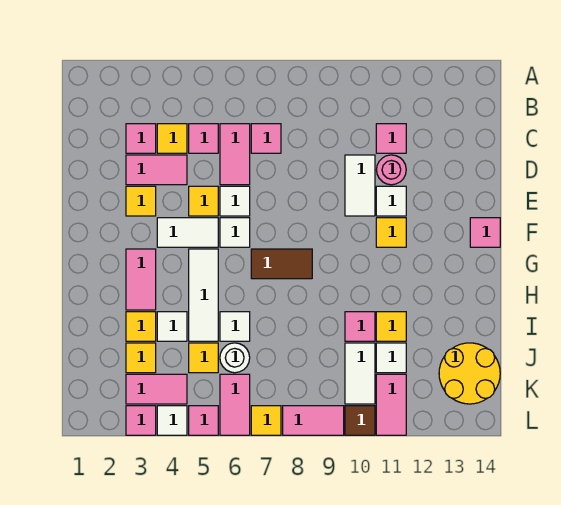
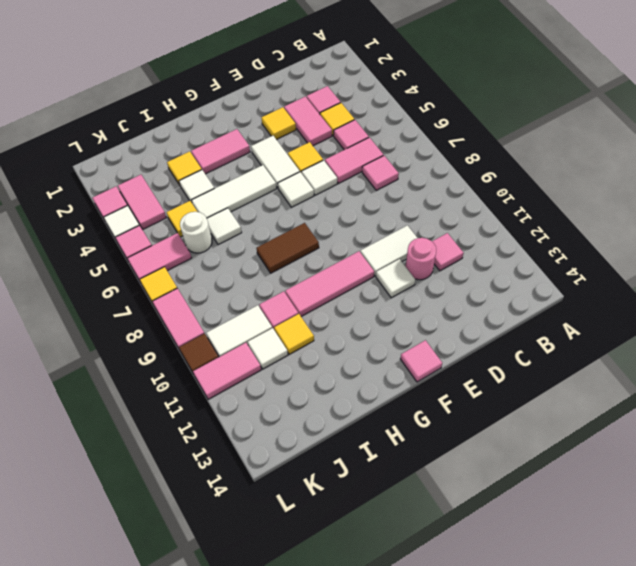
none -> pink 1x3 tile [285,251,374,316]
yellow 1x1 tile [376,218,406,247] -> none
brown 1x2 tile [251,249,312,279] -> brown 1x2 tile turned to [256,223,319,273]
yellow 1x1 tile [126,343,156,373] -> none
yellow 2x2 round brick [439,343,500,404] -> none

